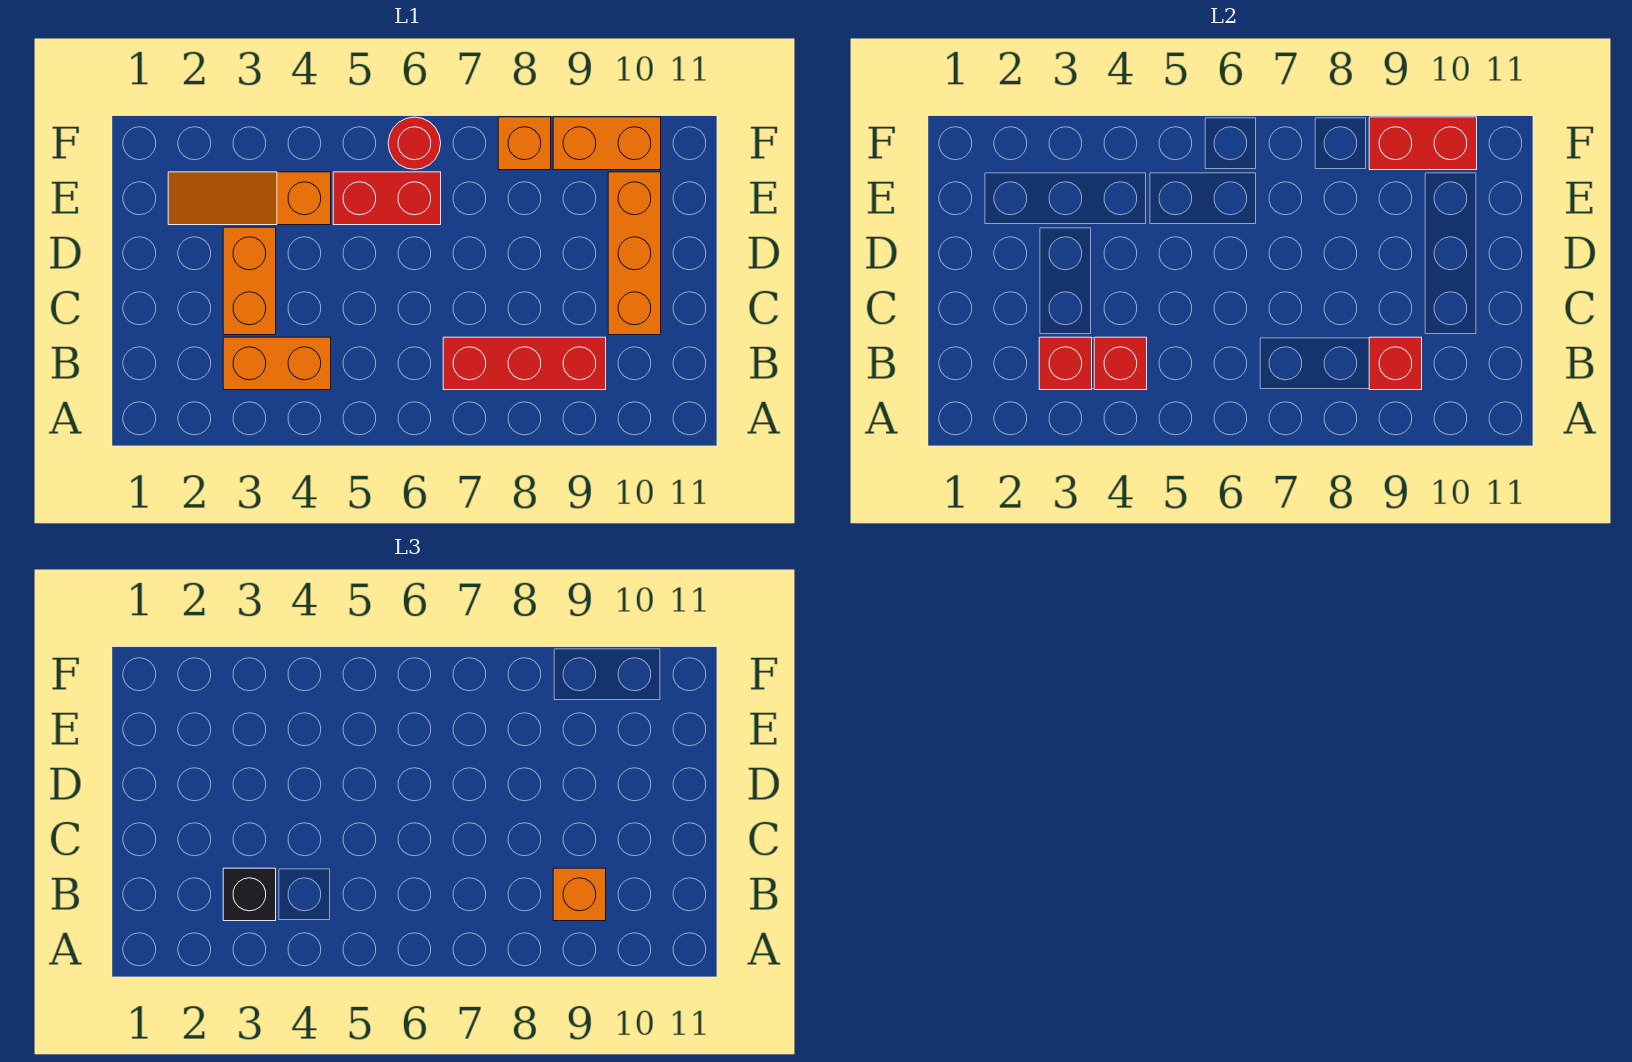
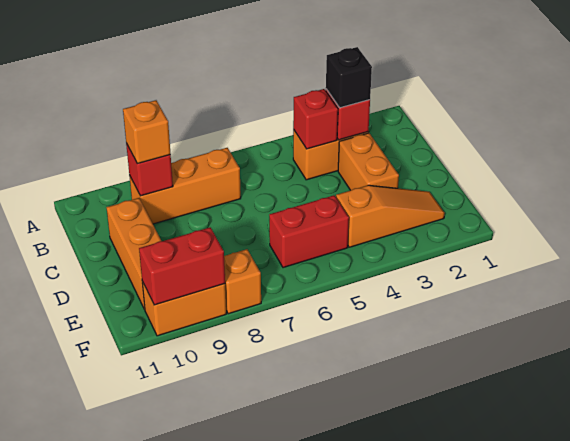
red 1x3 brick [443,337,606,390] -> orange 1x3 brick [129,148,241,224]
red 1x1 round brick [388,117,441,169] -> none

